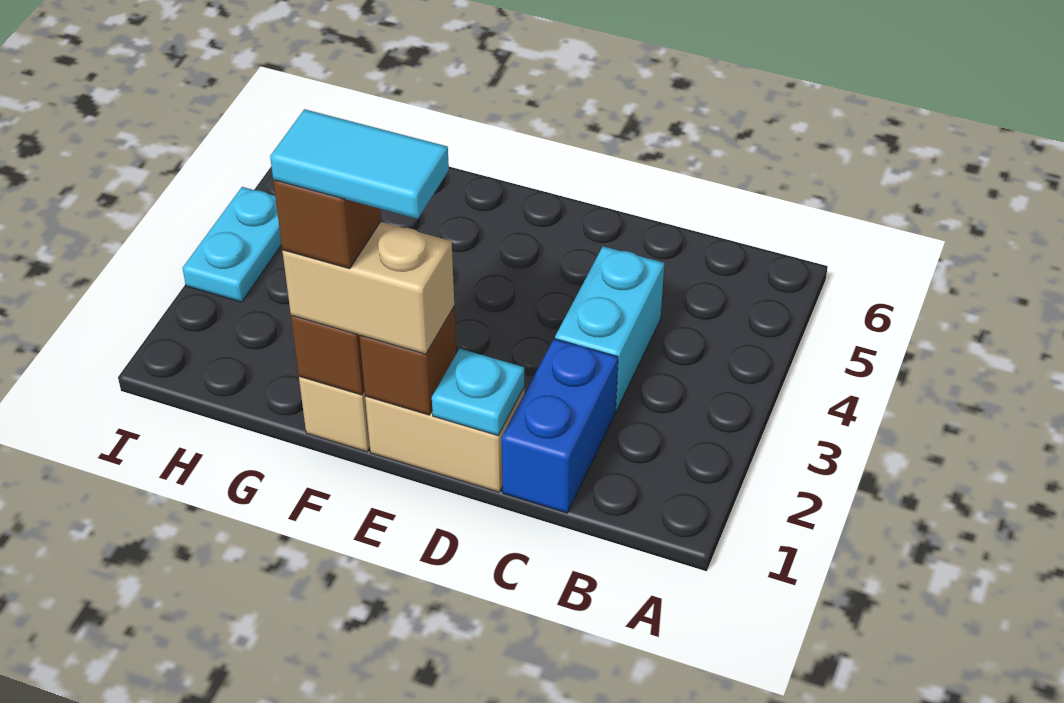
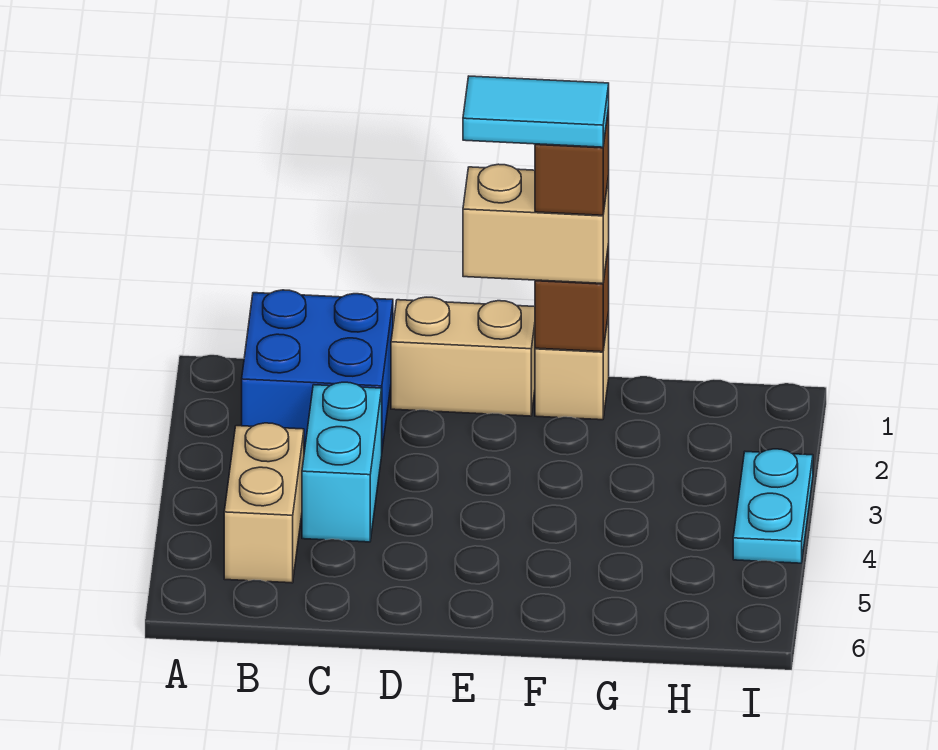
none -> tan 1x2 brick [224,423,304,583]
blue 1x2 brick [502,339,618,513] -> blue 2x2 brick [242,290,393,450]
cyan 1x1 plate [432,349,525,436] -> none
brown 1x1 brick [360,308,456,415] -> none

